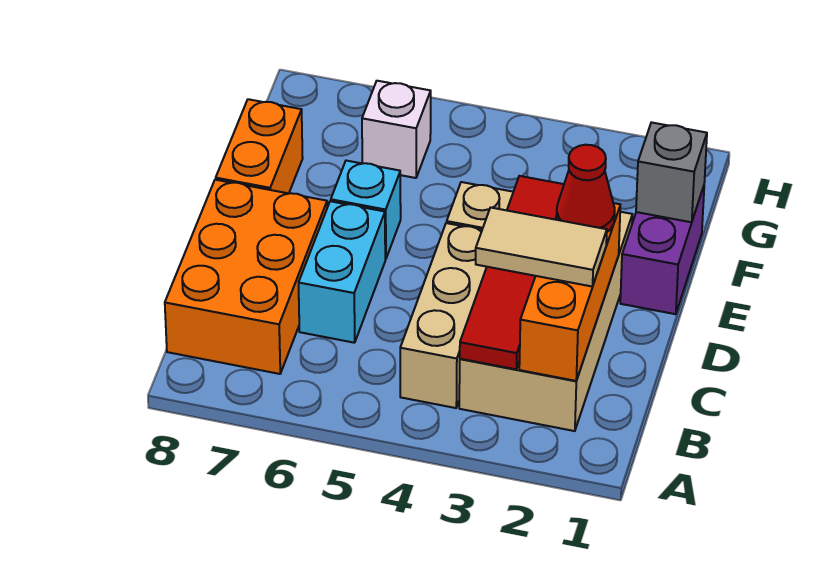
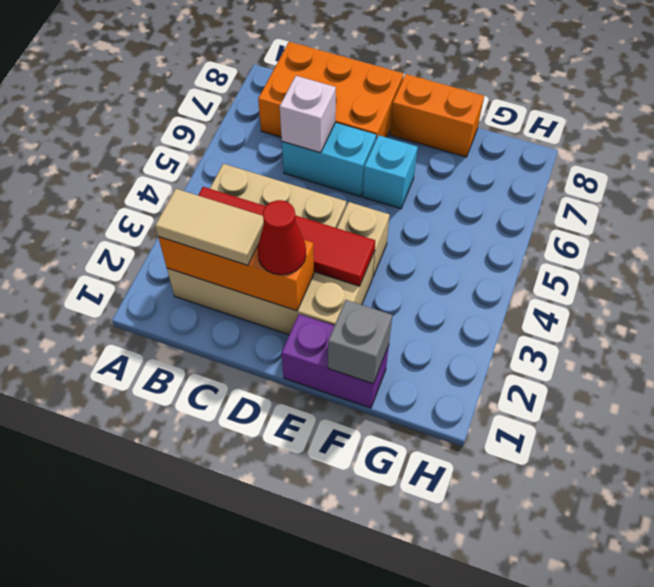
tan 1x2 tile [476,208,607,287] -> tan 1x2 tile turned to [155,189,264,265]
white 1x1 brick [362,81,431,178] -> white 1x1 brick moved to [280,76,336,153]

